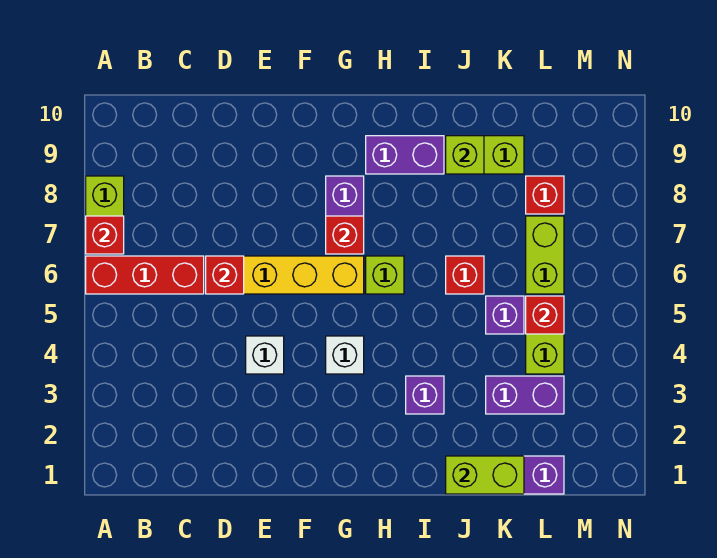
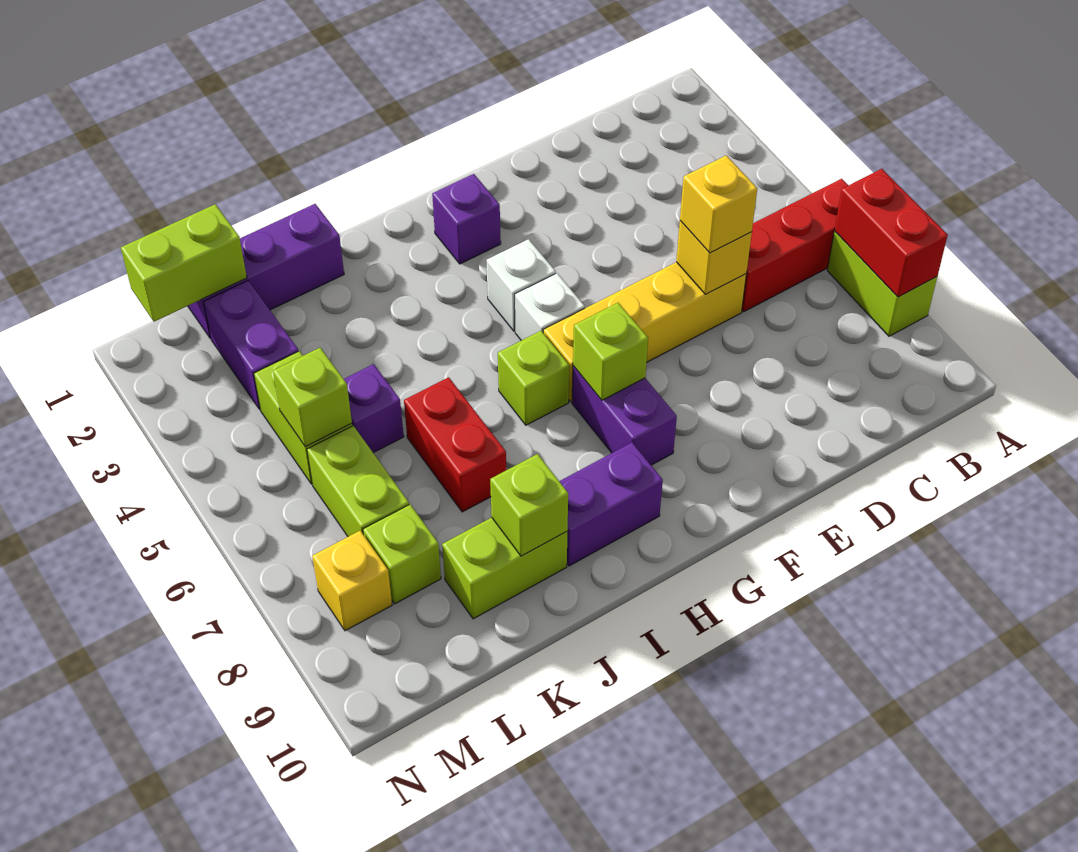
red 1x1 brick [86,216,124,254] -> red 1x2 brick [834,169,948,297]
red 1x1 brick [206,256,244,294] -> yellow 1x1 brick [676,221,752,294]
none -> yellow 1x1 brick [680,155,757,253]
white 1x1 brick [246,336,284,374] -> white 1x1 brick moved to [515,273,585,340]
red 1x1 brick [326,216,364,254] -> lime 1x1 brick [573,303,648,400]
purple 1x1 brick [406,376,444,414] -> purple 1x1 brick moved to [432,174,501,264]
lime 1x2 brick [446,456,524,494] -> lime 1x2 brick moved to [121,204,247,322]
red 1x1 brick [446,256,484,294] -> red 1x2 brick [404,377,506,512]
purple 1x2 brick [486,376,564,414] -> purple 1x2 brick turned to [203,280,298,409]
red 1x1 brick [526,296,564,334] -> lime 1x1 brick [273,348,352,447]
red 1x1 brick [526,176,564,214] -> lime 1x1 brick [363,505,441,604]
none -> yellow 1x1 brick [312,531,392,631]

